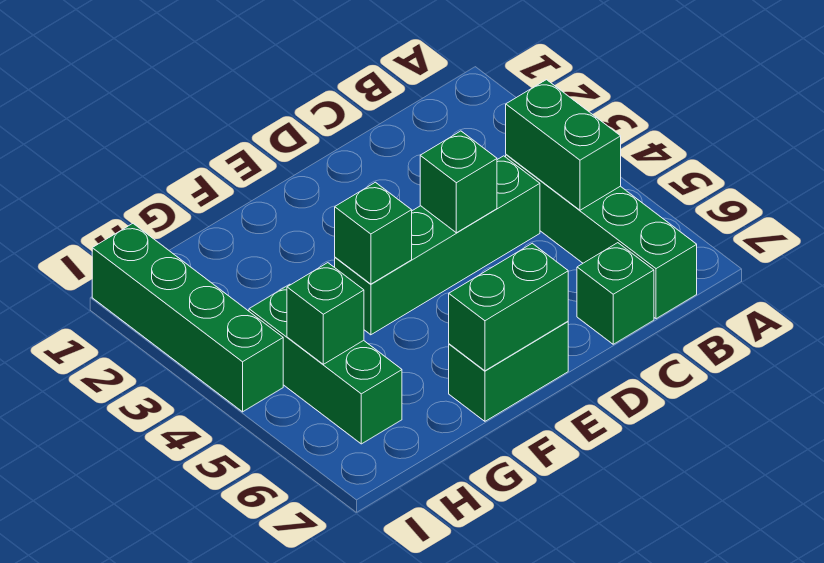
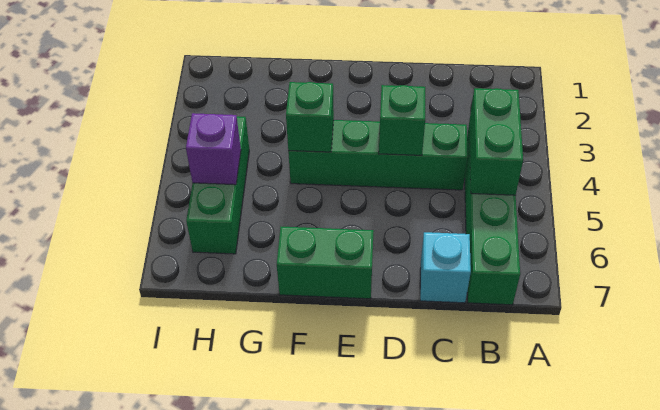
green 1x1 brick [577,243,654,344] -> cyan 1x1 brick [420,232,471,303]
green 1x2 brick [449,243,568,371] -> none
green 1x1 brick [287,263,364,364] -> purple 1x1 brick [186,113,241,185]
green 1x4 brick [92,224,283,412] -> none

